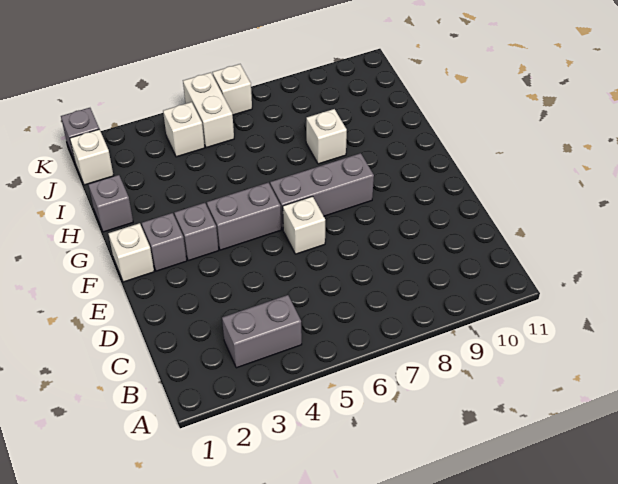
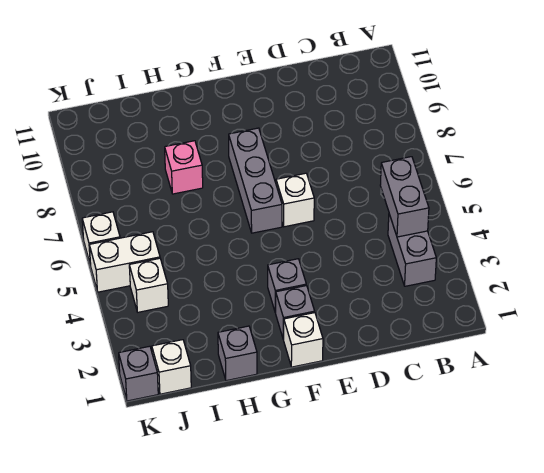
grey 1x2 brick [207,182,281,250] -> grey 1x2 brick moved to [380,157,429,237]
white 1x1 brick [306,109,347,164] -> pink 1x1 brick [165,141,203,194]

